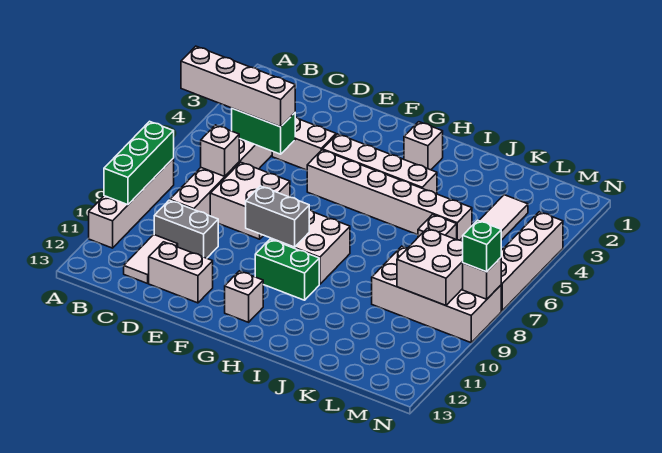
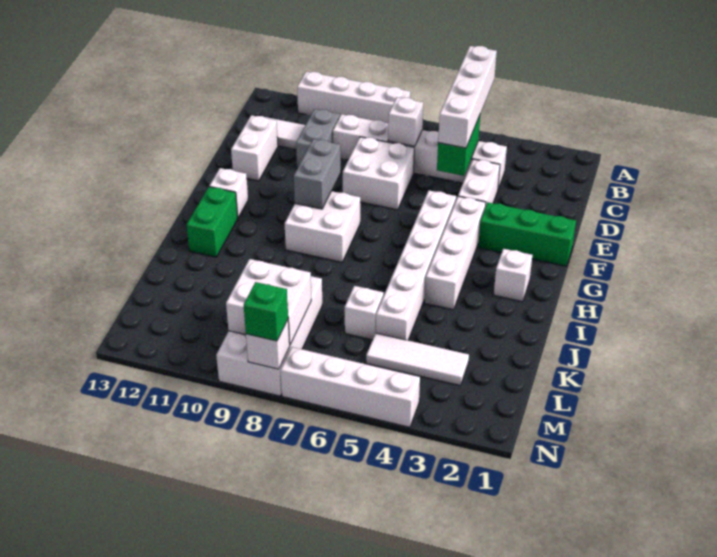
green 1x3 brick [104,121,174,205] -> green 1x3 brick moved to [478,203,576,266]
green 1x2 brick [255,239,319,300] -> green 1x2 brick moved to [186,187,238,257]

